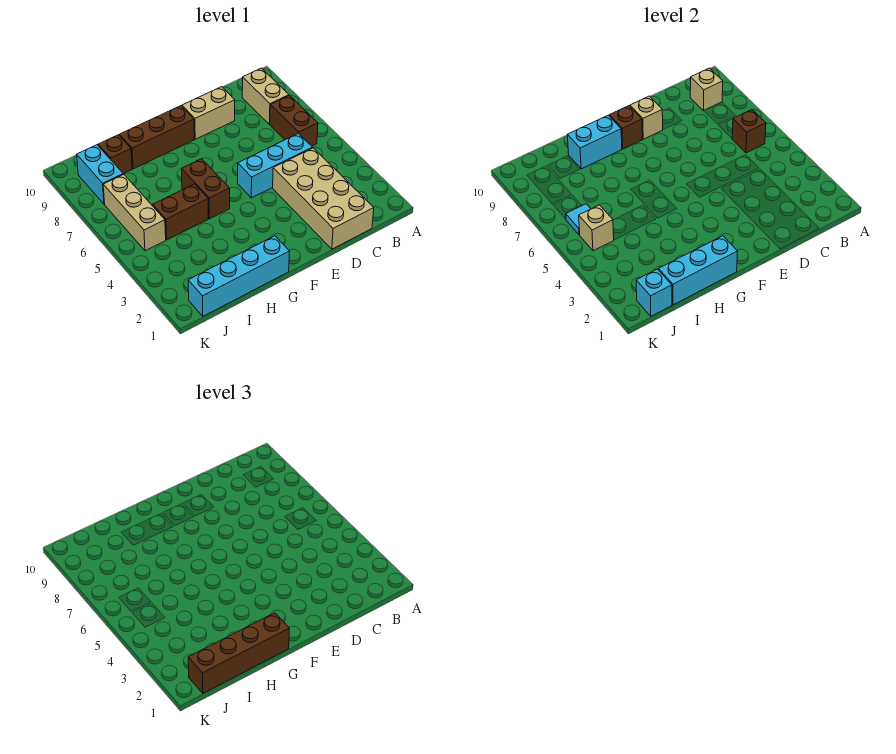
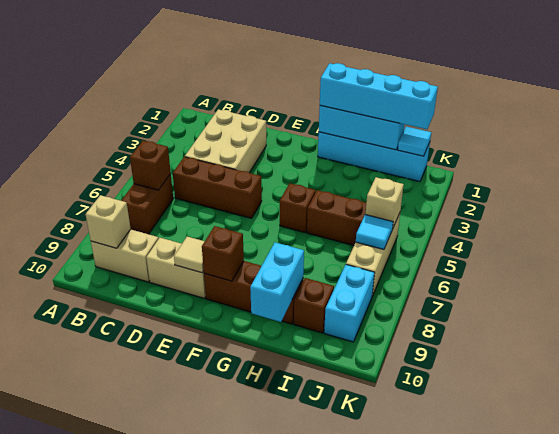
tan 1x2 brick [242,68,289,125] -> tan 1x2 brick turned to [91,229,159,282]
tan 2x4 brick [273,148,374,249] -> tan 2x3 brick [185,109,266,173]
cyan 1x3 brick [238,133,313,198] -> brown 1x3 brick [173,157,262,218]
tan 1x1 brick [630,96,663,139] -> tan 1x1 tile [174,236,205,273]
brown 1x4 brick [188,613,290,693] -> cyan 1x4 brick [320,63,438,129]
brown 1x2 brick [182,159,230,219] -> brown 1x1 brick [280,183,316,233]
cyan 1x2 brick [567,115,622,169] -> cyan 1x2 brick turned to [250,242,304,322]
cyan 1x1 brick [636,269,672,316] -> cyan 1x1 tile [398,127,431,156]

